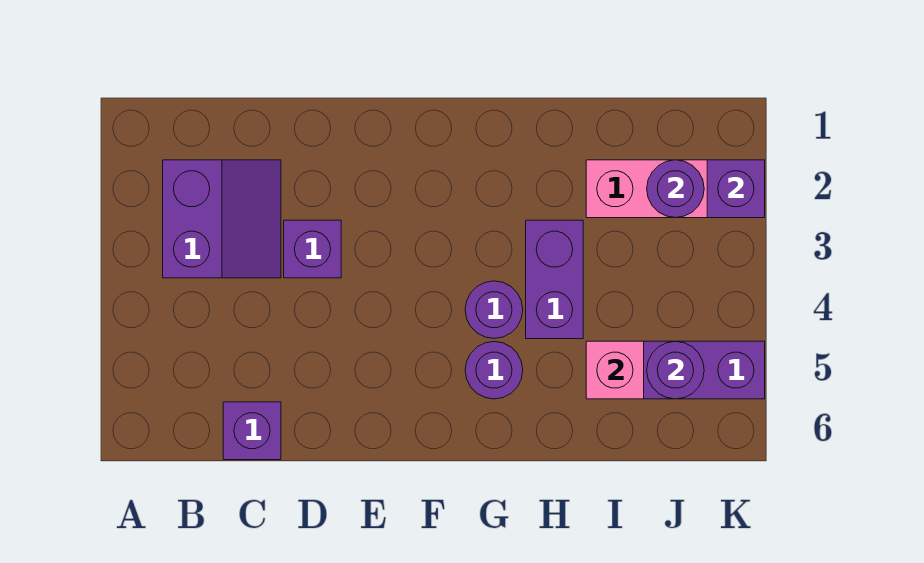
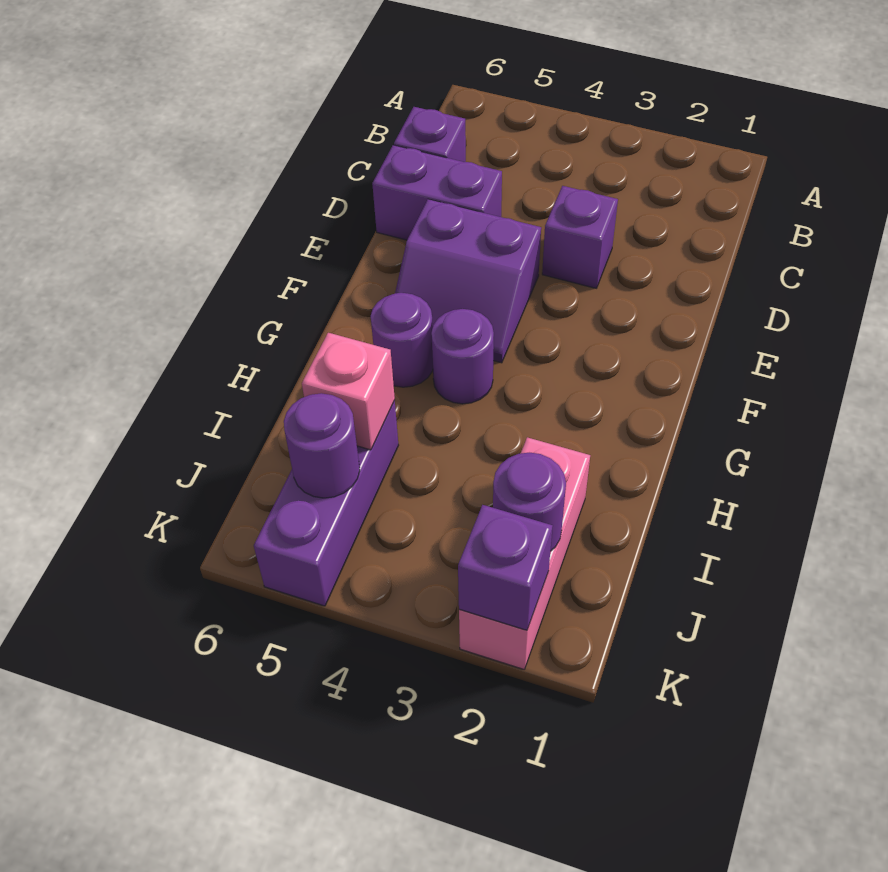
purple 2x2 slope [163,160,281,278] -> purple 2x2 slope moved to [395,199,541,363]
purple 1x2 brick [526,220,583,339] -> purple 1x2 brick moved to [372,145,502,240]

